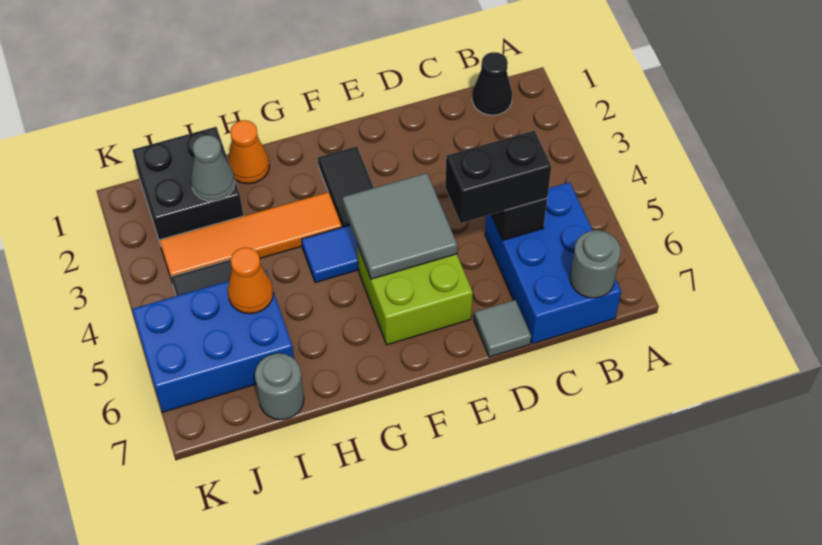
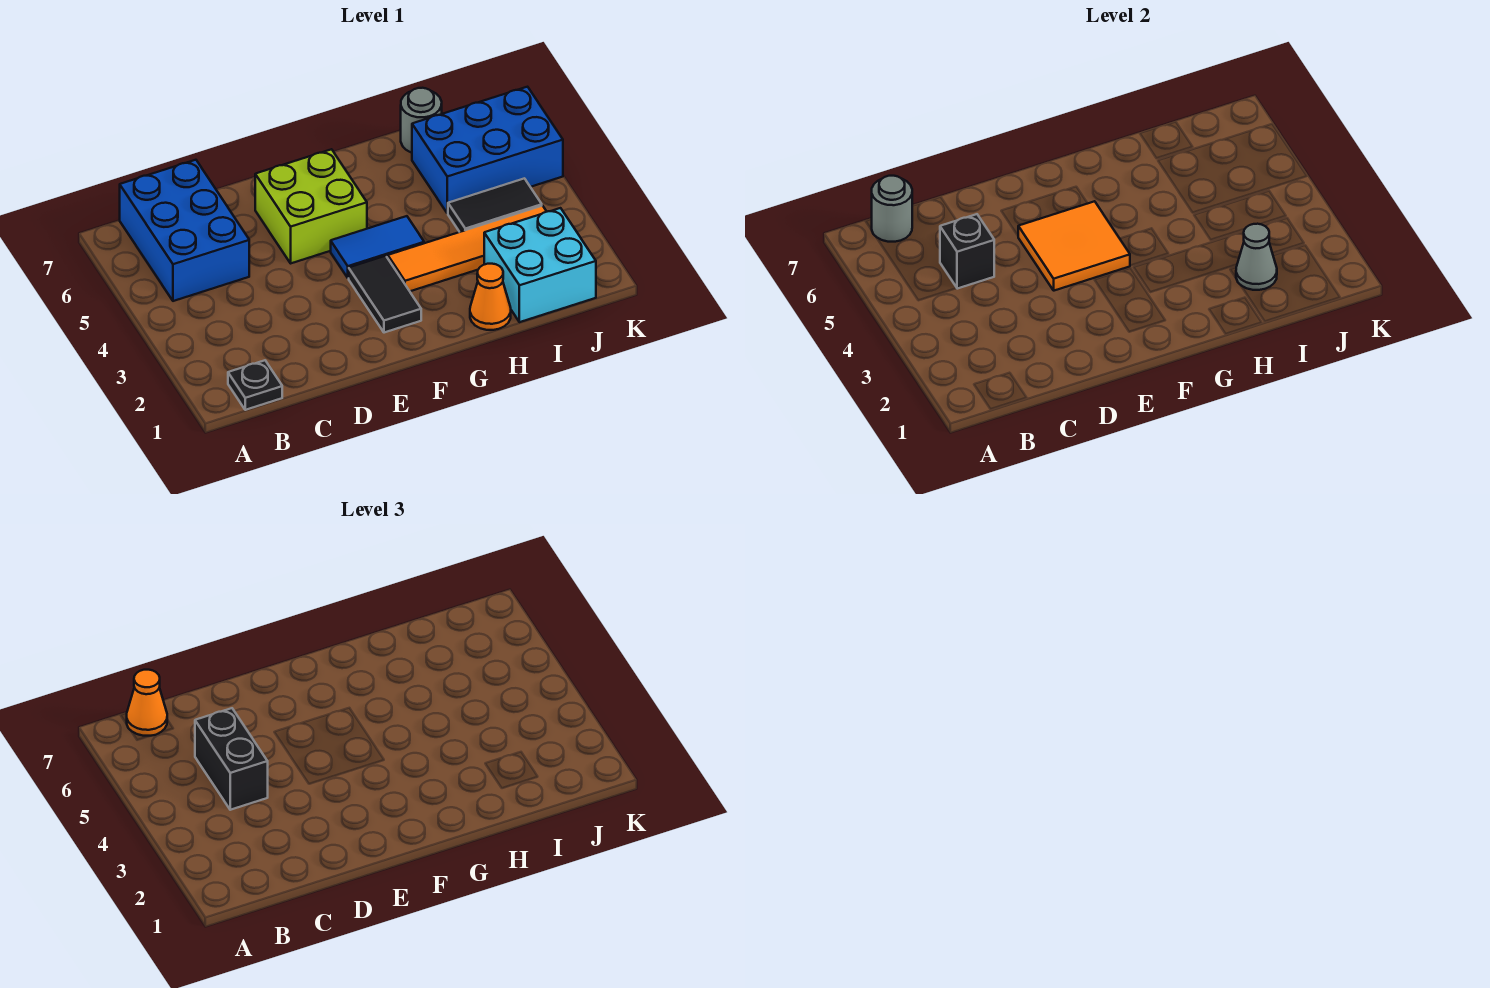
black 1x1 cone [472,52,512,115] -> black 1x1 plate [228,360,282,410]
black 1x2 brick [445,130,552,223] -> black 1x2 brick turned to [195,708,268,810]
grey 1x1 tile [474,300,531,357] -> none
grey 2x2 tile [342,173,457,279] -> orange 2x2 tile [1018,201,1130,291]
black 2x2 brick [133,127,243,242] -> cyan 2x2 brick [484,208,596,322]
orange 1x1 cone [228,248,273,314] -> orange 1x1 cone moved to [127,670,167,736]

